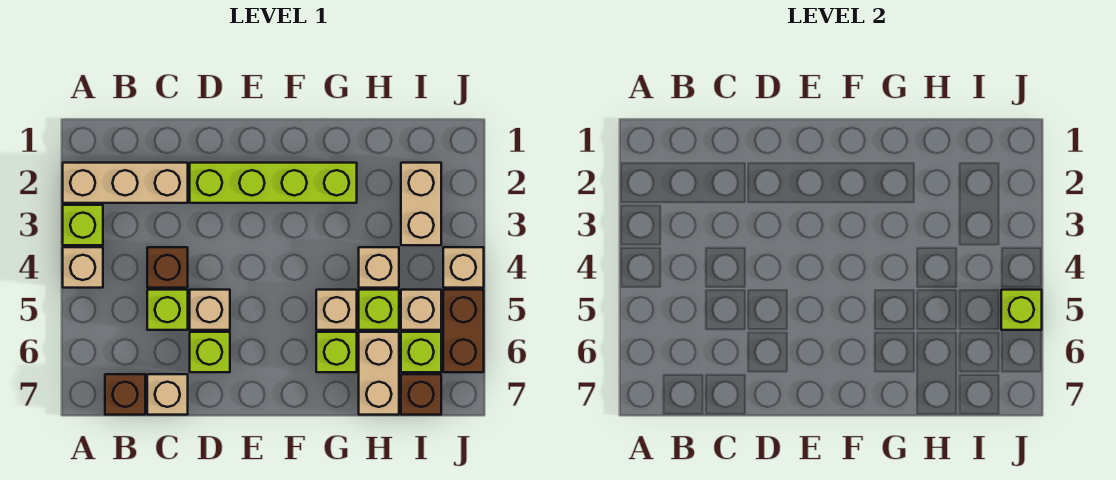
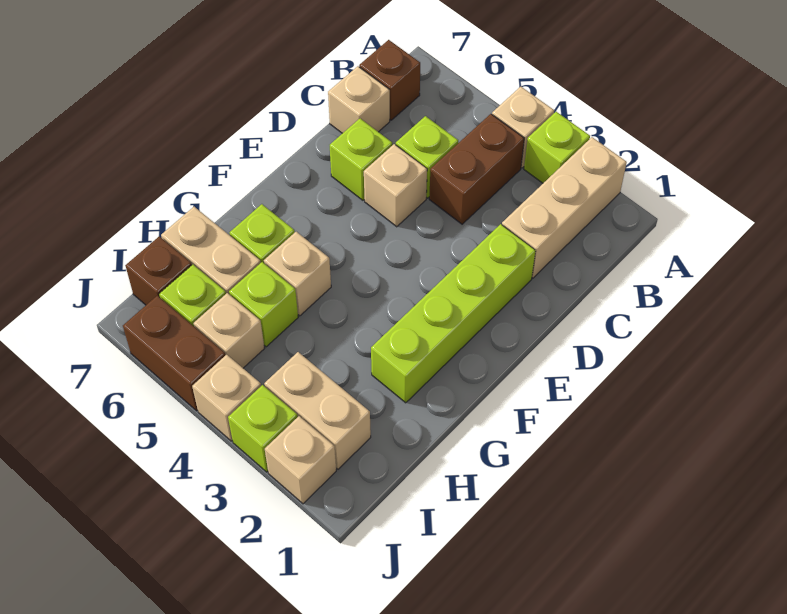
brown 1x1 brick [147,247,188,288] -> brown 1x2 brick [429,114,524,224]
tan 1x1 brick [359,247,399,288] -> tan 1x1 brick moved to [265,416,336,504]
lime 1x1 brick [1001,290,1042,330] -> lime 1x1 brick moved to [228,385,298,472]

